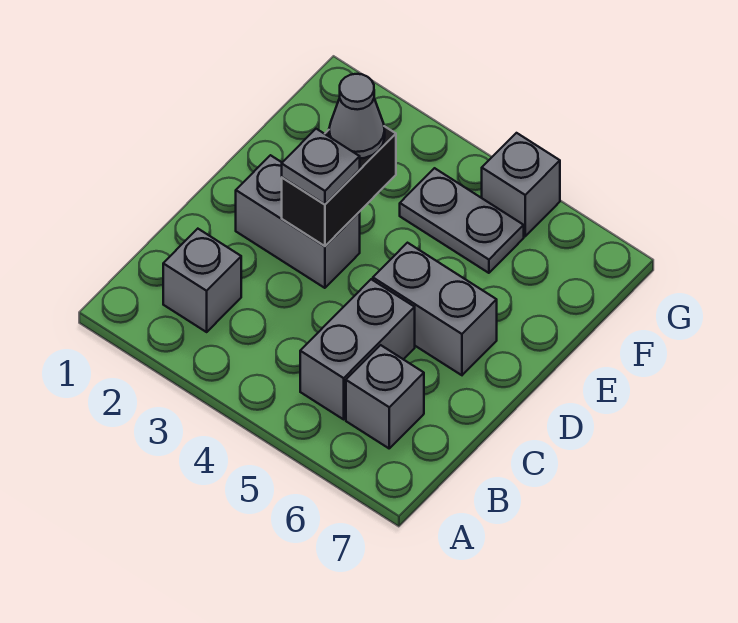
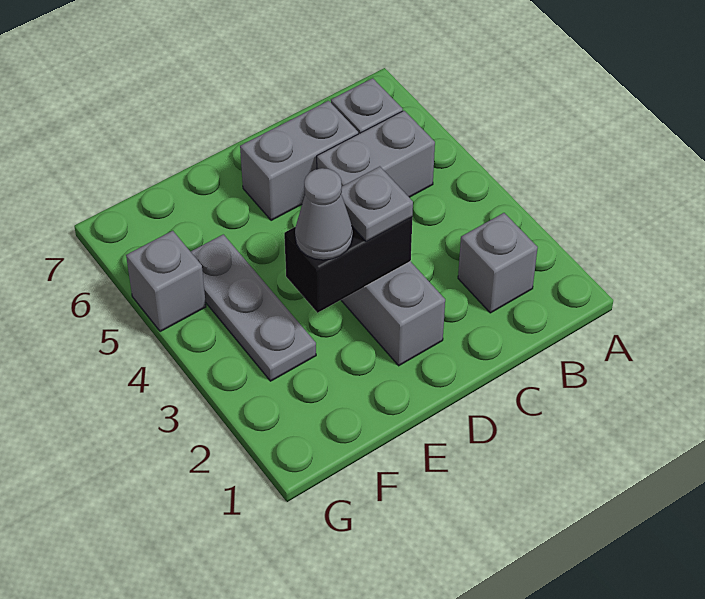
grey 1x2 brick [373,243,497,375] -> grey 1x2 brick turned to [240,101,358,220]
grey 1x2 plate [400,168,524,273] -> grey 1x3 plate [191,234,316,381]

